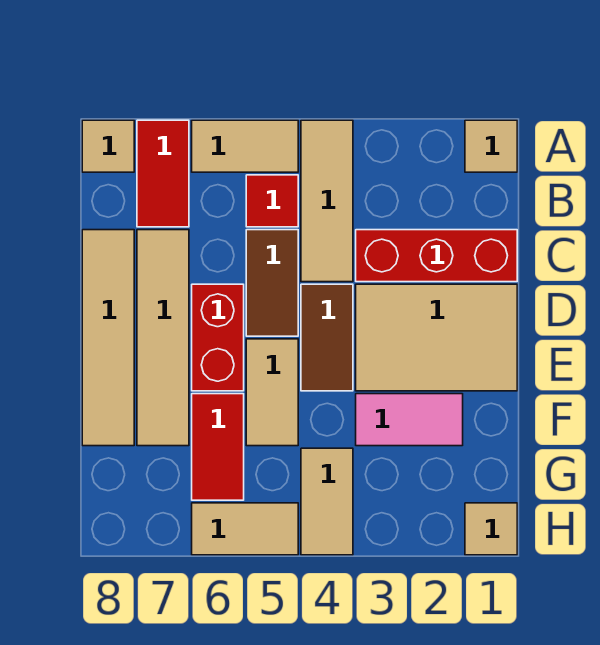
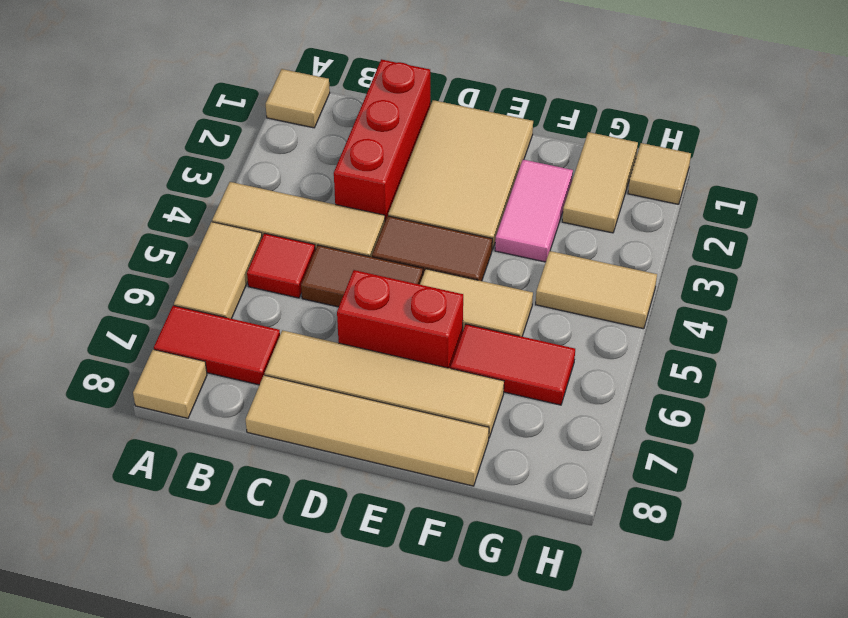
tan 1x2 tile [192,503,298,555] -> tan 1x2 tile moved to [562,132,638,233]

